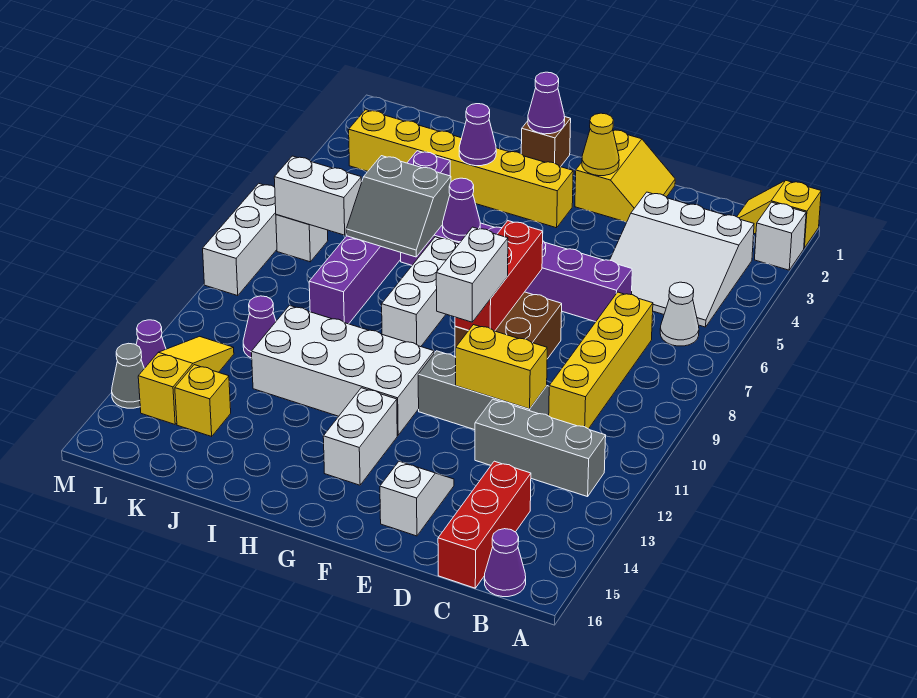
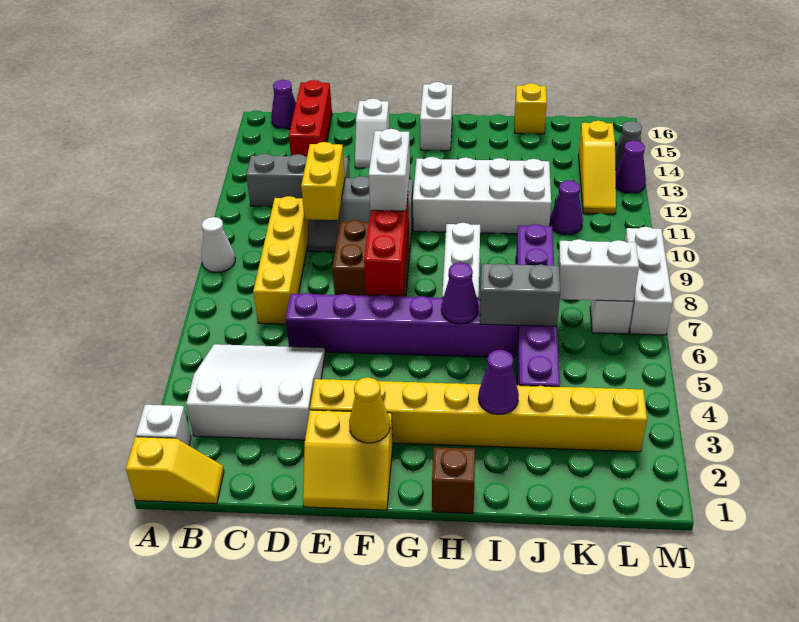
white 1x1 cone [660,282,699,346] -> white 1x1 cone moved to [201,217,235,272]
yellow 1x2 brick [456,325,547,409] -> yellow 1x2 brick turned to [301,142,345,220]
yellow 2x2 slope [575,130,675,222] -> yellow 2x2 slope turned to [303,410,393,510]
yellow 1x6 brick [349,110,573,228] -> yellow 1x8 brick [310,379,647,452]
white 1x2 brick [323,388,397,485] -> white 1x2 brick moved to [420,82,453,151]
purple 1x1 cone [528,72,565,134] -> none
yellow 1x1 brick [175,365,231,436] -> yellow 1x1 brick moved to [515,83,547,134]

